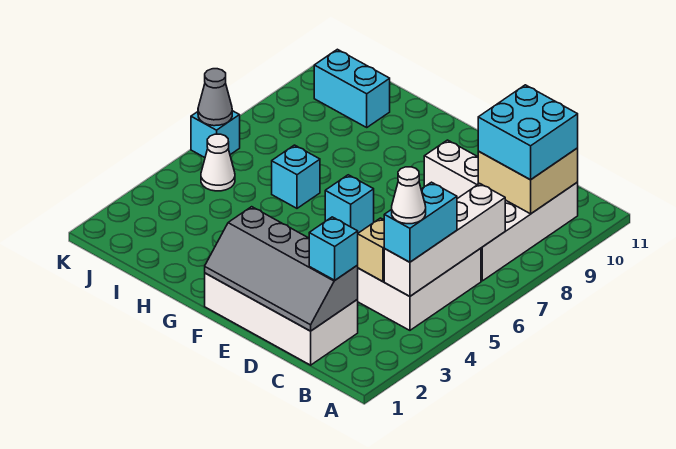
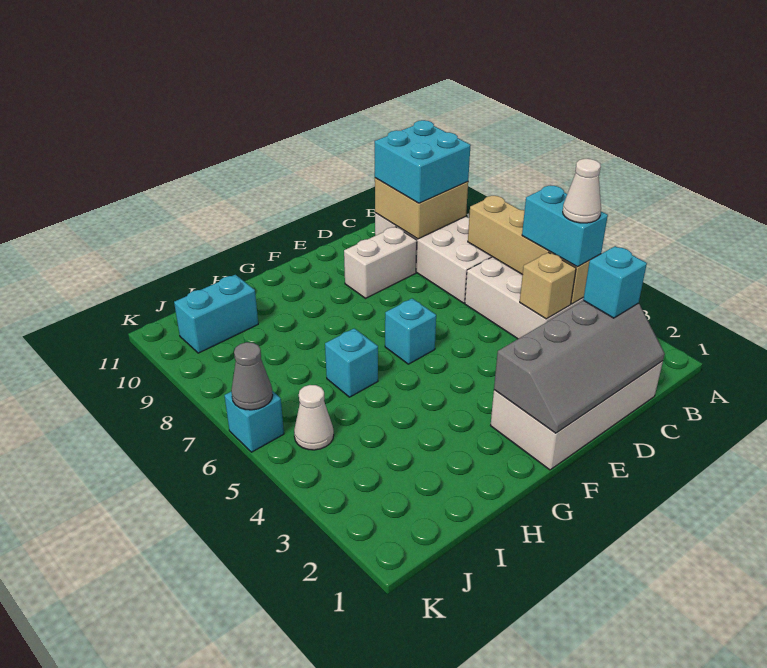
white 1x4 brick [384,183,505,296] -> tan 1x4 brick [468,196,590,304]

